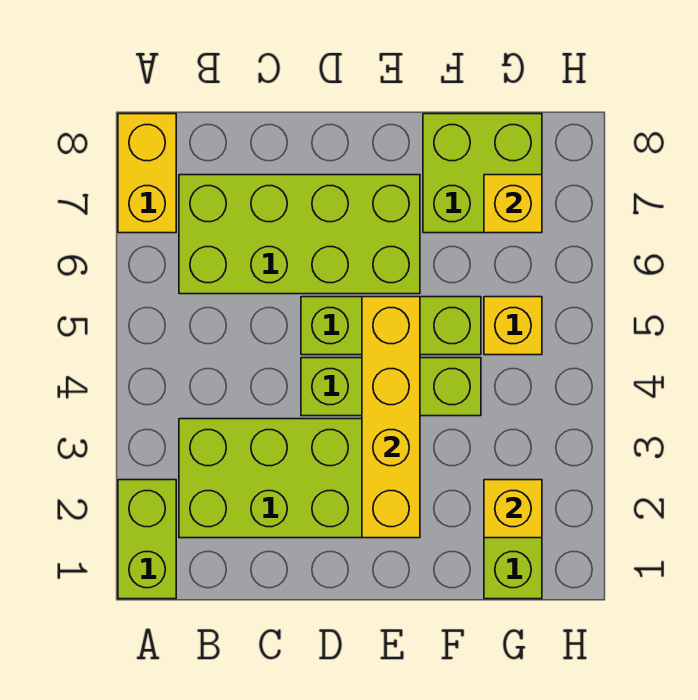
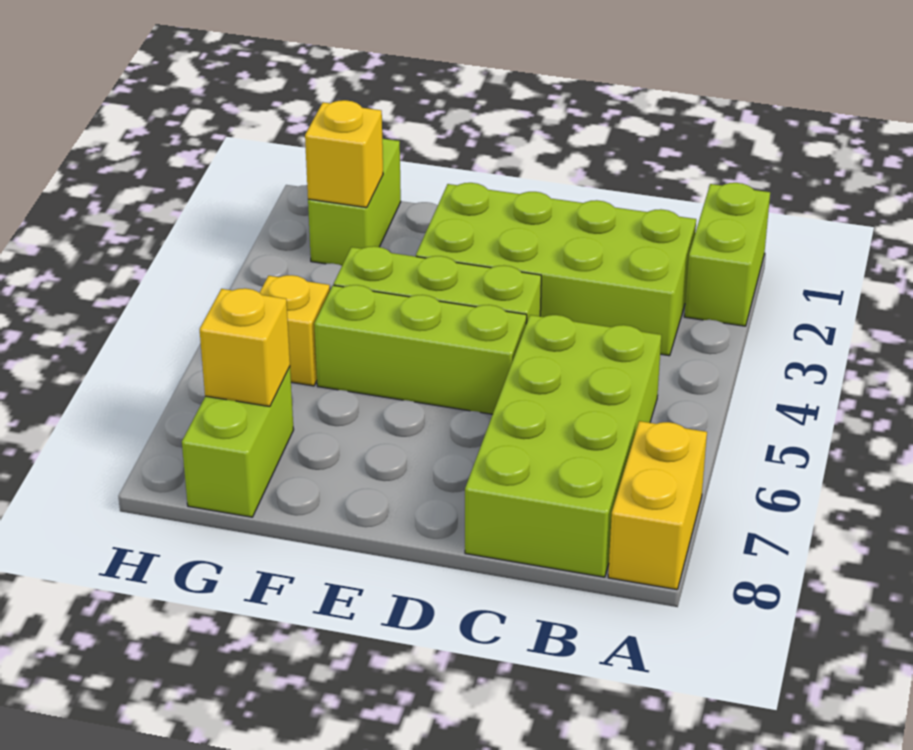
lime 2x4 brick [179,175,420,294] -> lime 2x4 brick turned to [465,315,661,577]
yellow 1x4 brick [362,297,420,538] -> none
lime 2x2 brick [423,114,542,233] -> lime 1x2 brick [182,367,294,517]

